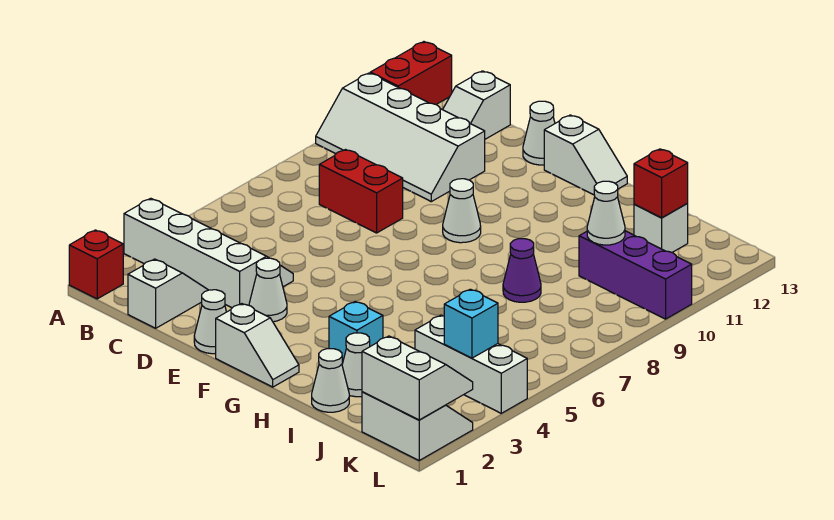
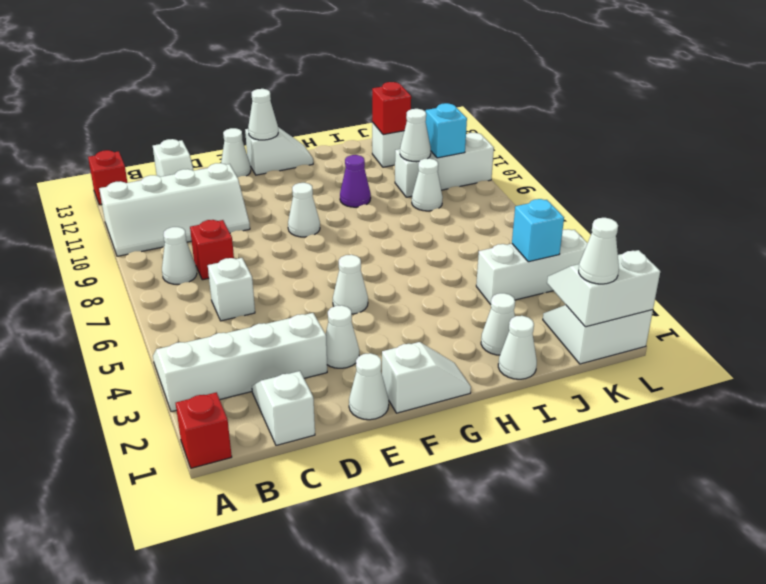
red 1x2 brick [370,42,452,104] -> red 1x1 brick [88,150,127,205]
none -> white 1x1 cone [162,227,197,284]
none -> white 1x1 brick [208,258,255,321]
red 1x2 brick [319,150,403,233] -> red 1x1 brick [190,220,234,280]
none -> white 1x1 cone [333,255,368,314]
none -> white 1x1 cone [248,89,278,140]
cyan 1x1 brick [329,301,383,363] -> cyan 1x1 brick moved to [426,103,467,158]
purple 1x1 cone [503,239,541,302] -> purple 1x1 cone moved to [340,155,371,207]
none -> white 1x1 cone [412,158,443,211]
purple 1x3 brick [579,231,692,319] -> white 1x3 brick [395,133,494,197]
none -> white 1x1 cone [579,218,619,284]

